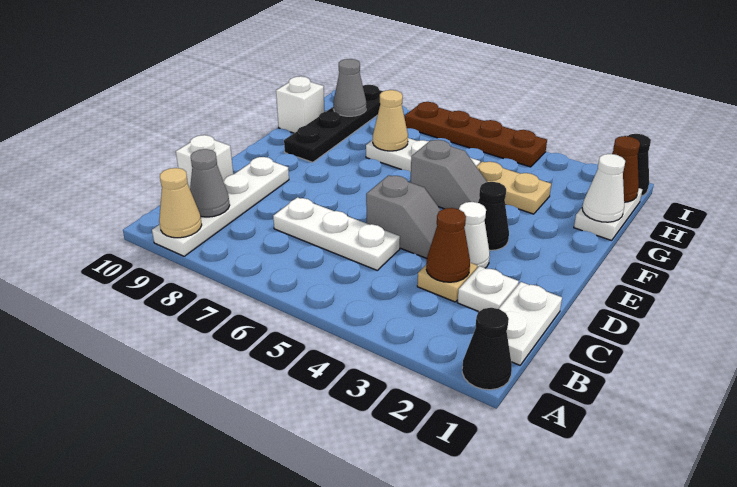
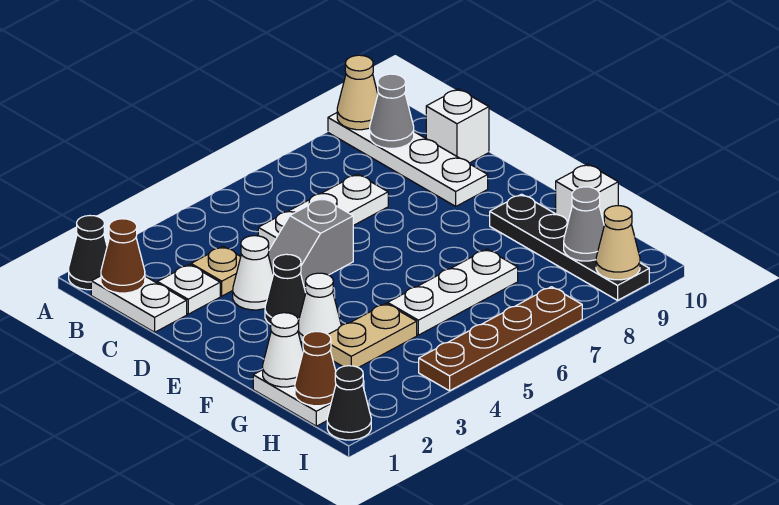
brown 1x1 cone [426,208,470,282] -> brown 1x1 cone moved to [101,219,145,293]
none -> white 1x1 cone [298,273,341,343]
grey 1x2 slope [410,140,487,209] -> none
tan 1x1 cone [373,90,408,151] -> tan 1x1 cone moved to [596,206,640,280]

